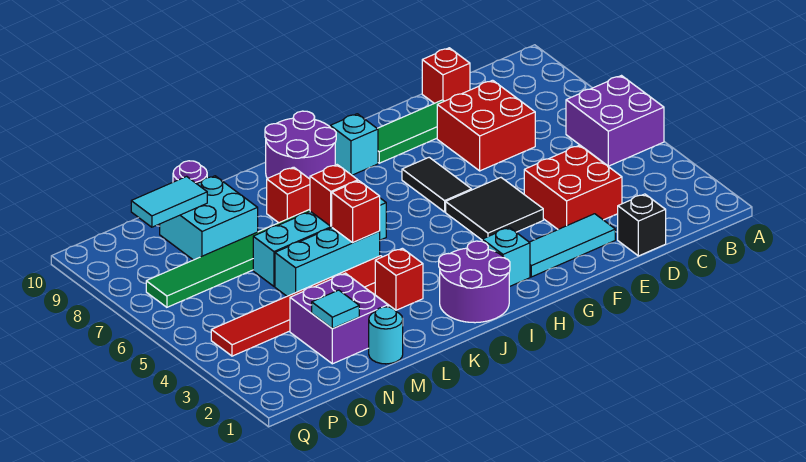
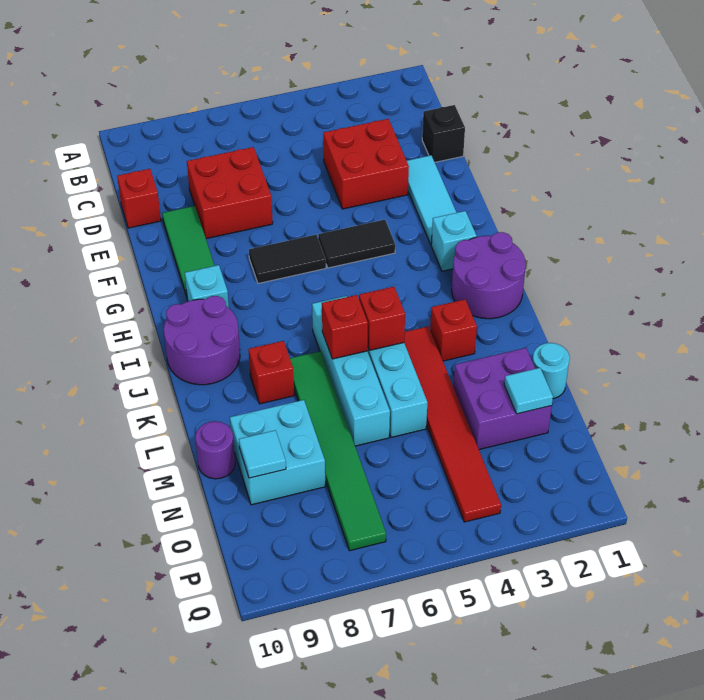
purple 2x2 brick [566,76,664,166] -> none
black 2x2 tile [446,178,543,240] -> black 1x2 tile [318,220,395,268]
cyan 1x2 tile [131,176,207,227] -> cyan 1x1 tile [239,430,286,478]

